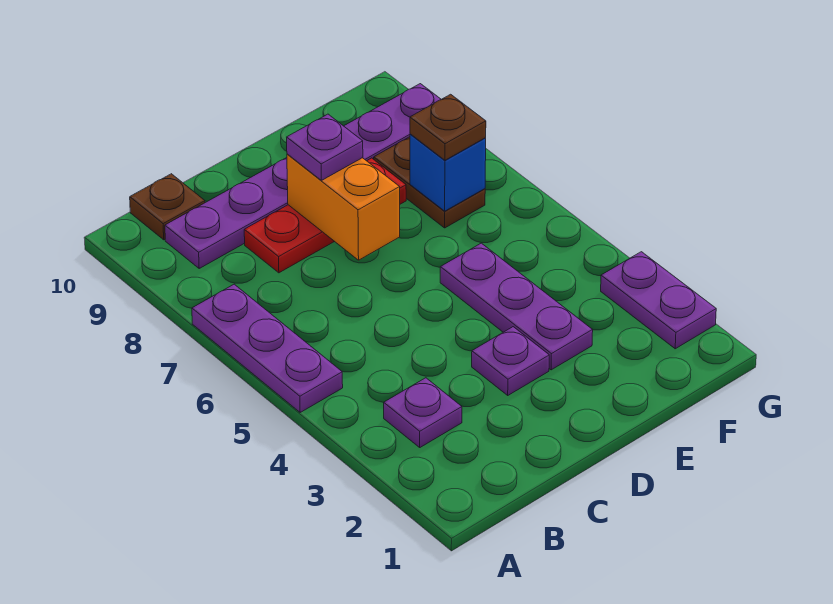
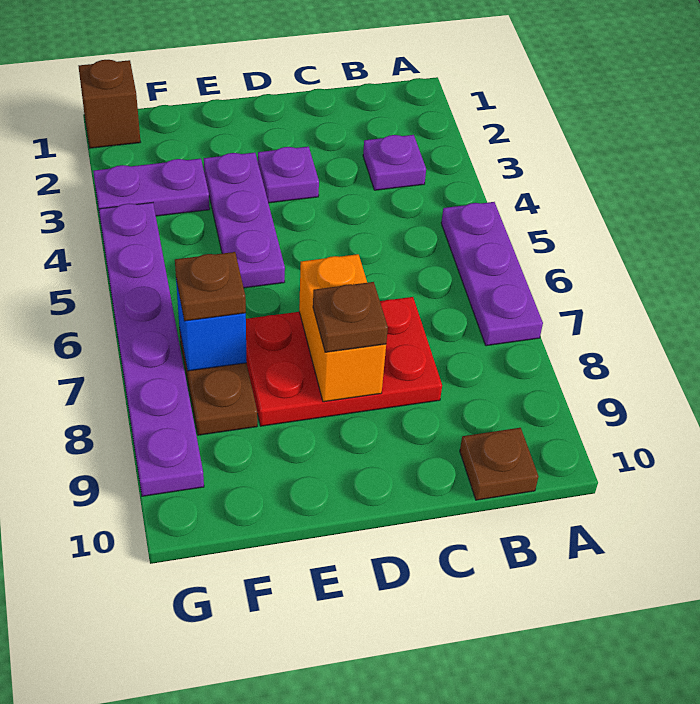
purple 1x6 plate [165,84,441,268] -> purple 1x6 plate turned to [99,203,204,496]
red 1x3 plate [244,158,406,273] -> red 2x3 plate [246,297,442,426]
purple 1x1 plate [287,114,363,180] -> brown 1x1 plate [313,282,388,352]
none -> brown 1x1 brick [79,60,140,148]
purple 1x2 plate [601,252,716,349] -> purple 1x2 plate turned to [93,159,210,216]

